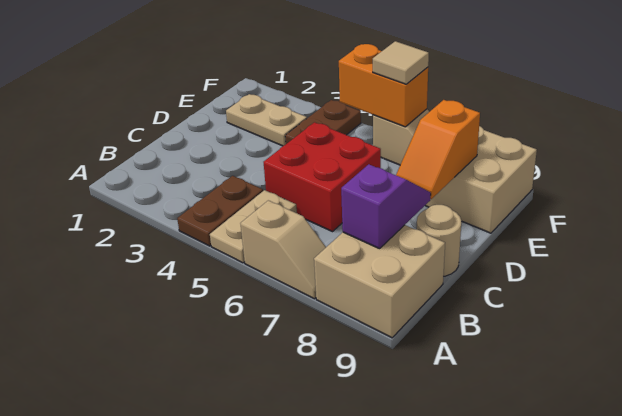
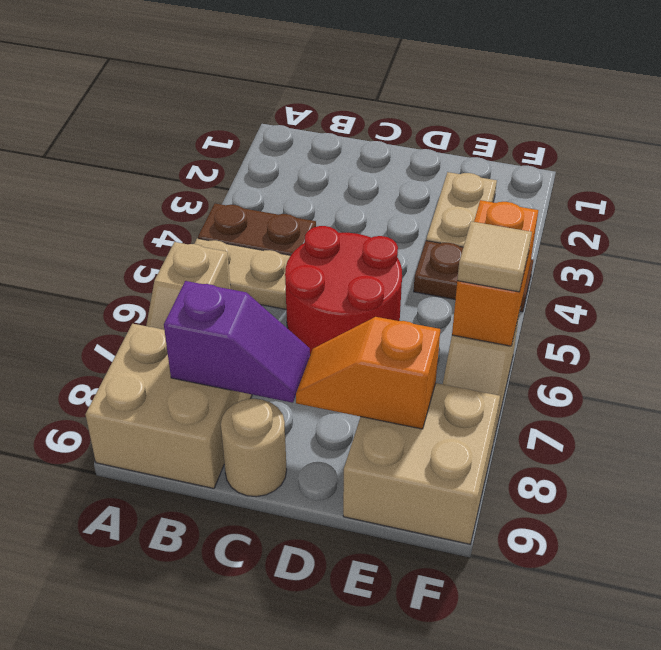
red 2x2 brick [264,122,381,232] -> red 2x2 round brick [285,226,402,355]

